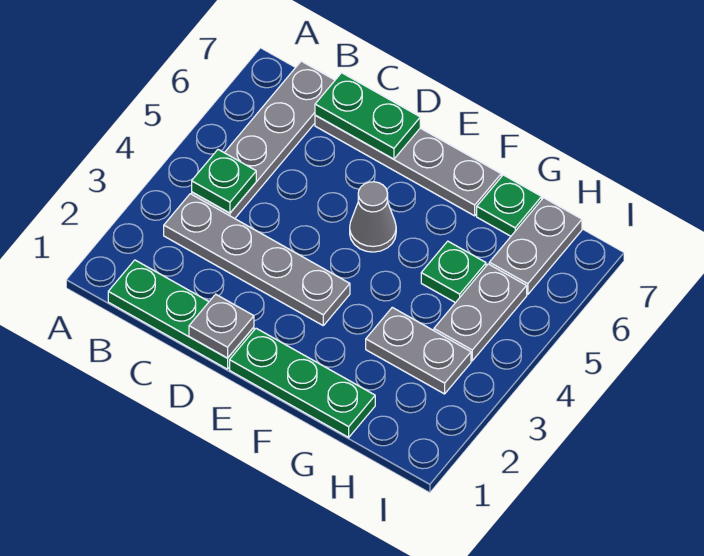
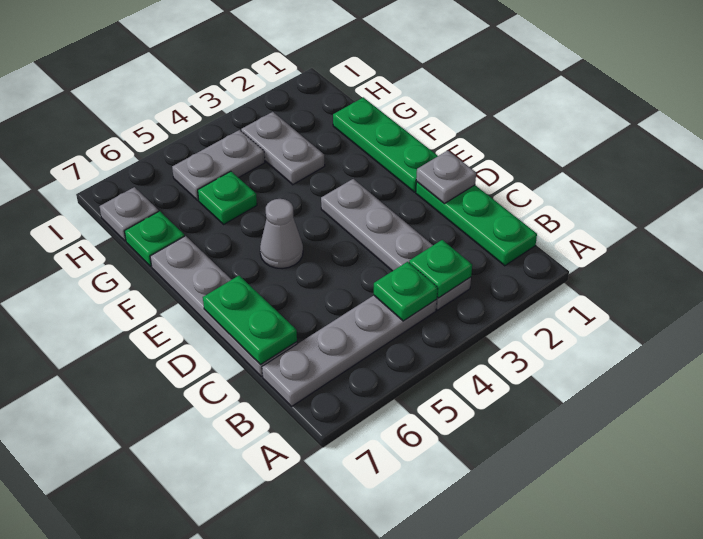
none -> green 1x1 plate [409,240,472,298]
grey 1x2 plate [489,198,582,295] -> grey 1x1 plate [100,187,159,241]

